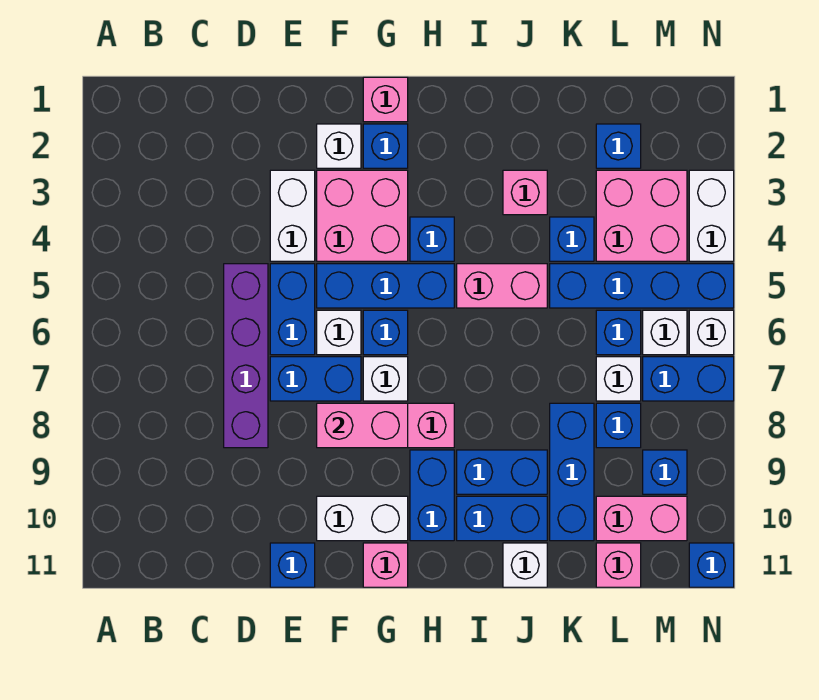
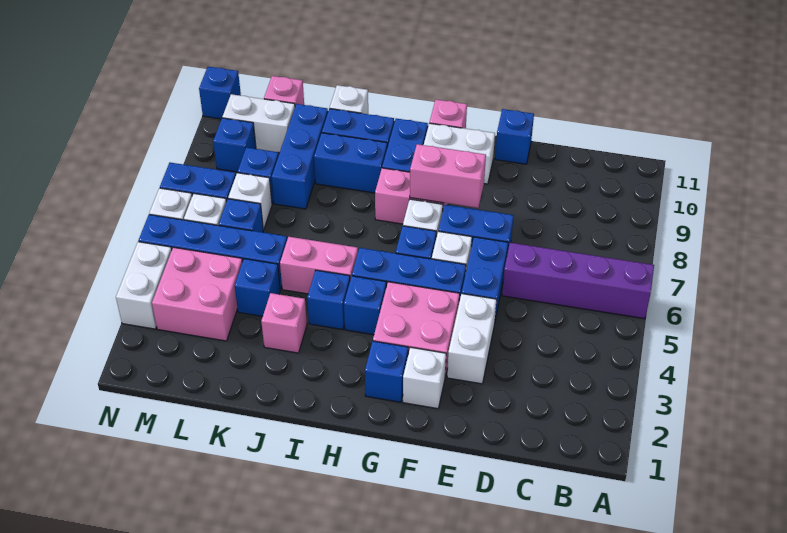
purple 1x4 brick [224,264,268,448] -> purple 1x4 brick turned to [502,243,654,319]
pink 1x1 brick [363,77,408,122] -> none
blue 1x1 brick [596,124,641,168] -> blue 1x1 brick moved to [307,270,350,330]
pink 1x2 brick [596,496,687,541] -> white 1x2 brick [222,94,295,153]

